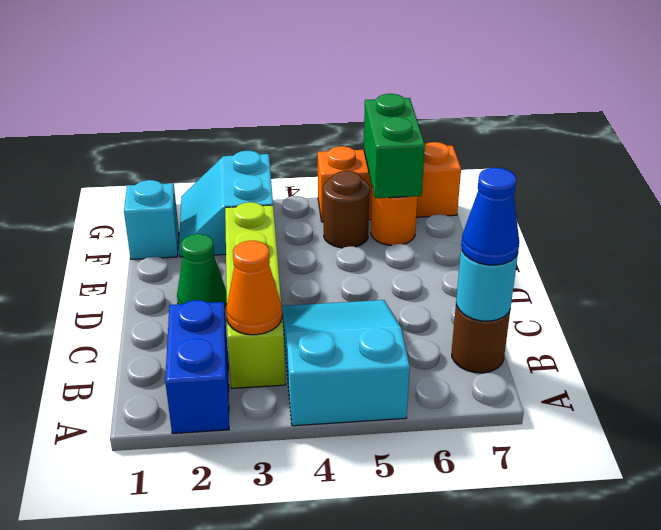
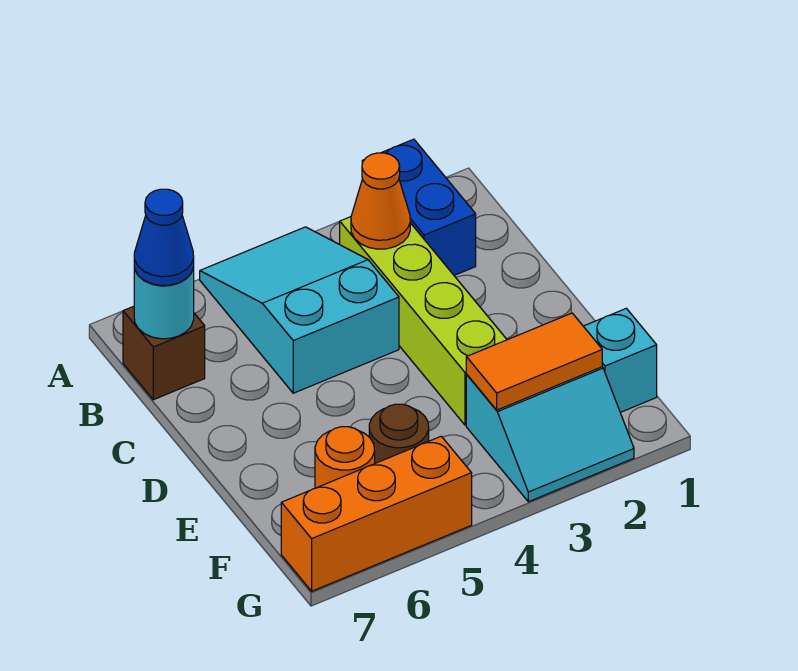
cyan 2x3 slope [282,300,410,426] -> cyan 2x3 slope turned to [200,227,399,393]
brown 1x1 round brick [452,305,510,373] -> brown 1x1 brick [123,306,205,400]
green 1x1 cone [177,234,227,307] -> none
cyan 2x2 slope [179,151,273,257] -> cyan 2x2 slope turned to [466,367,634,502]
none -> orange 1x2 tile [466,313,602,410]
green 1x2 brick [364,94,425,198] -> none

